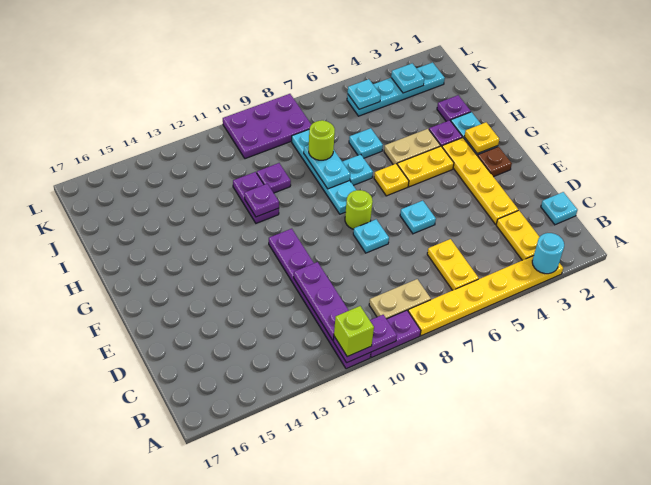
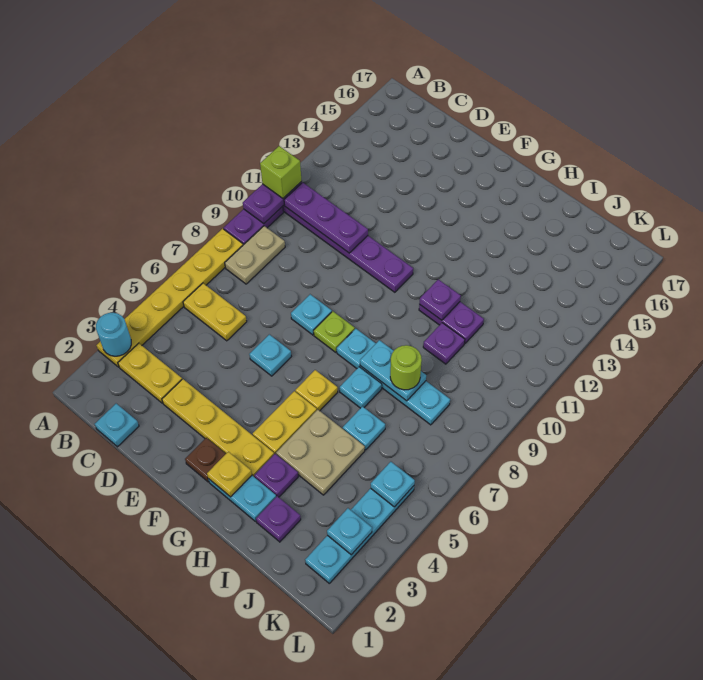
lime 1x1 round brick [345,190,373,229] -> lime 1x1 plate [314,311,355,352]
tan 1x2 plate [384,129,440,165] -> tan 2x2 plate [276,410,365,495]
purple 2x3 plate [223,94,311,159] -> none

